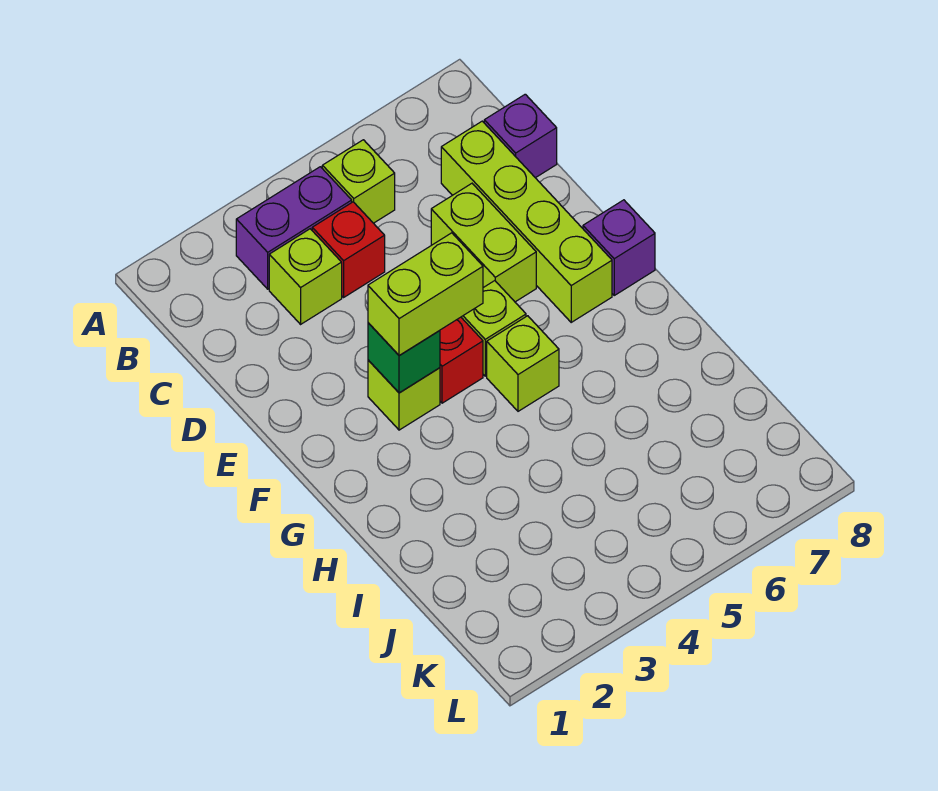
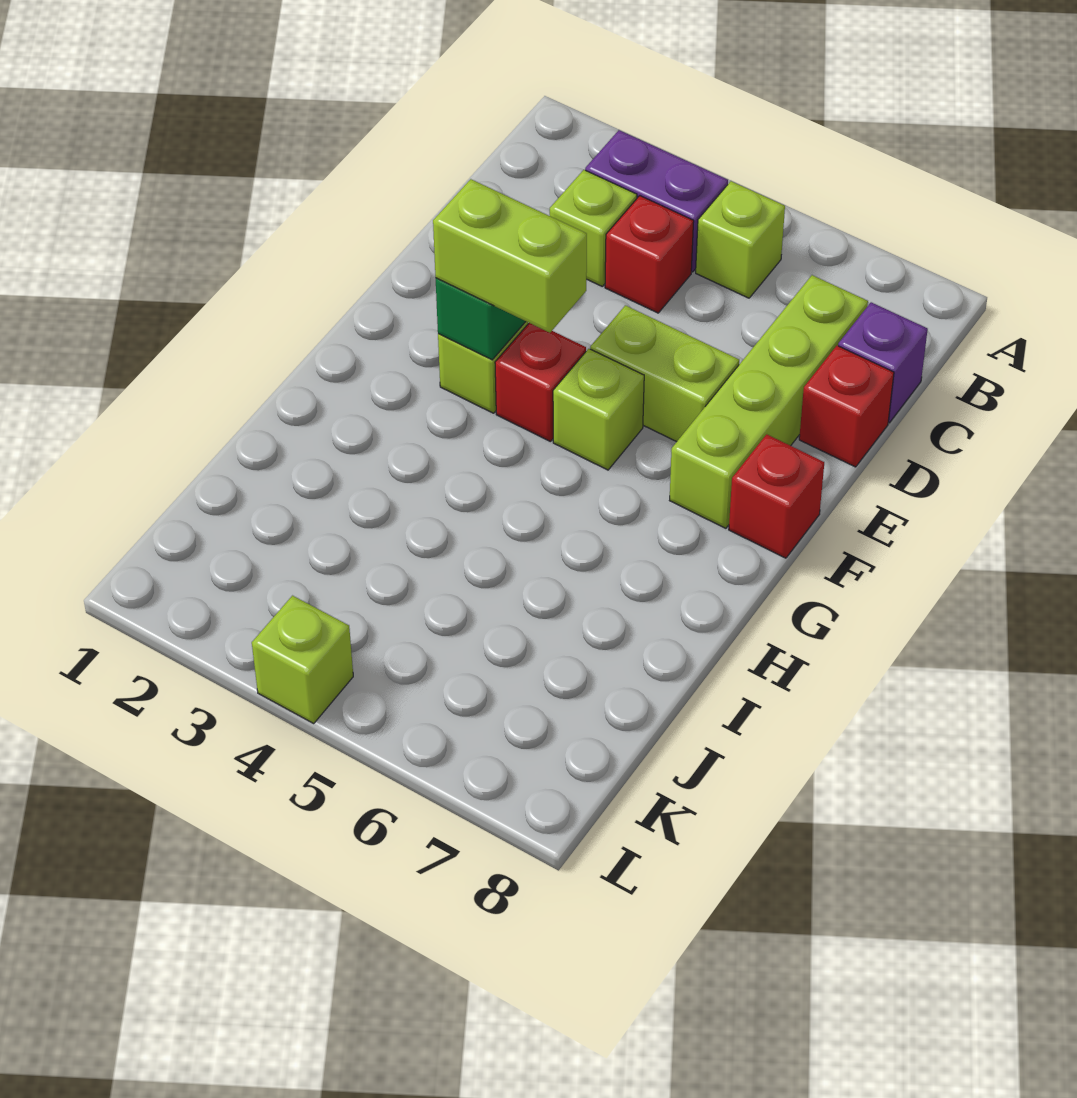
lime 1x2 brick [431,184,536,302] -> lime 1x2 brick turned to [590,305,739,442]
none -> red 1x1 brick [799,346,894,467]
purple 1x1 brick [583,200,655,295] -> red 1x1 brick [729,434,824,558]
lime 1x1 brick [487,316,559,411] -> lime 1x1 brick moved to [252,596,353,723]

